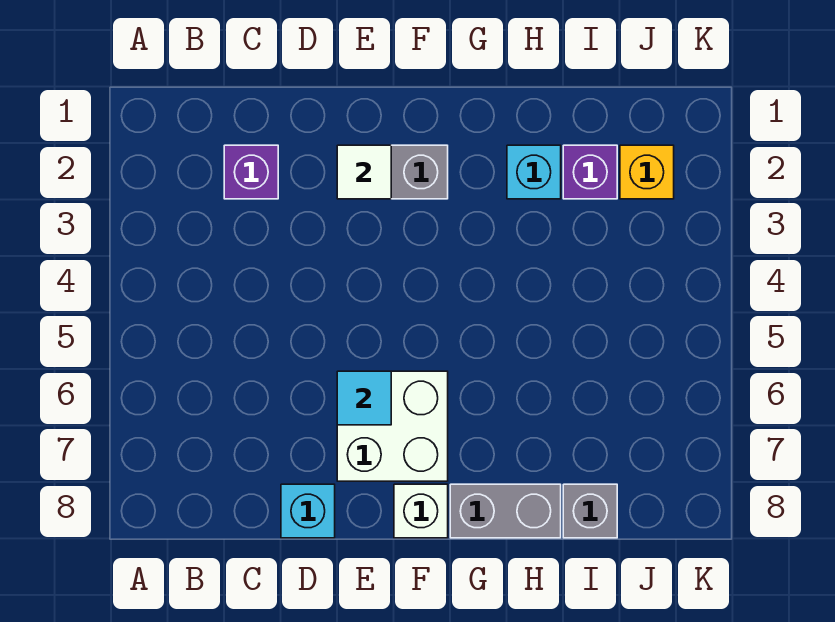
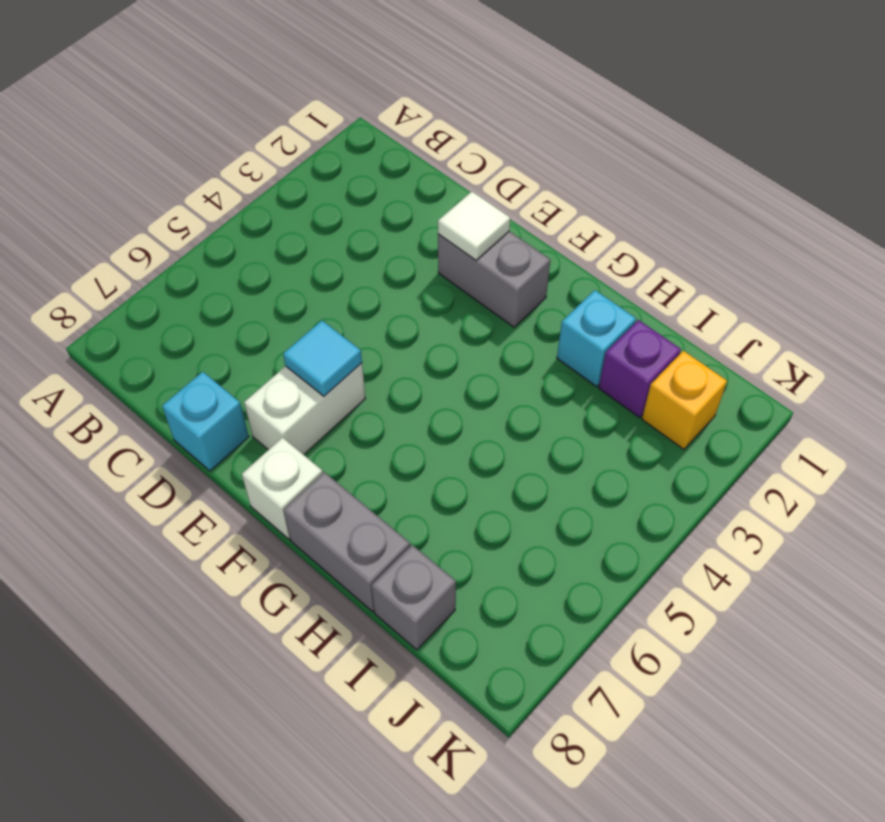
purple 1x1 brick [224,145,278,199] -> none
white 2x2 brick [337,371,448,481] -> white 1x2 brick [244,363,365,455]

